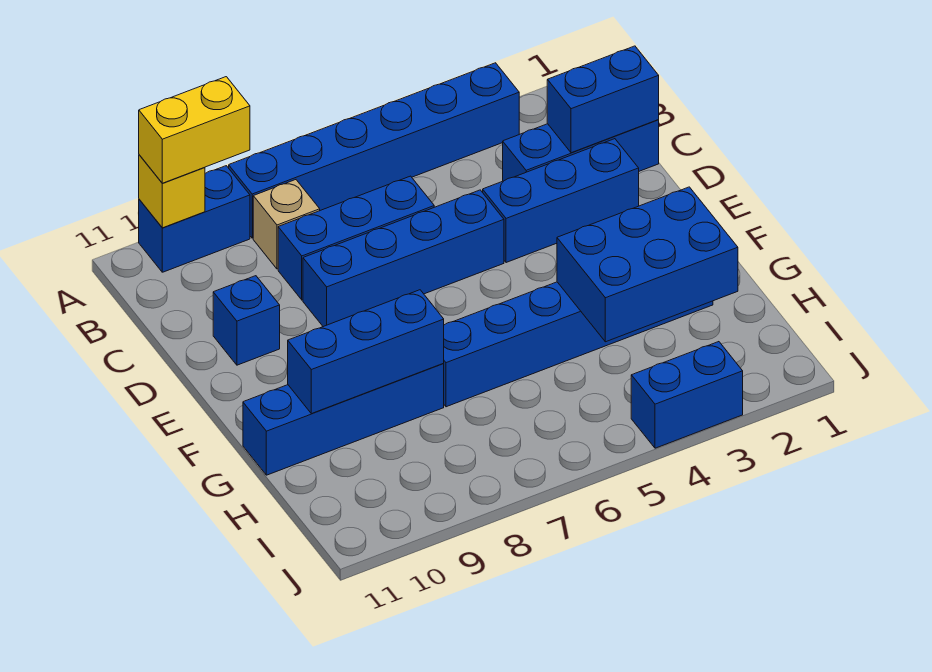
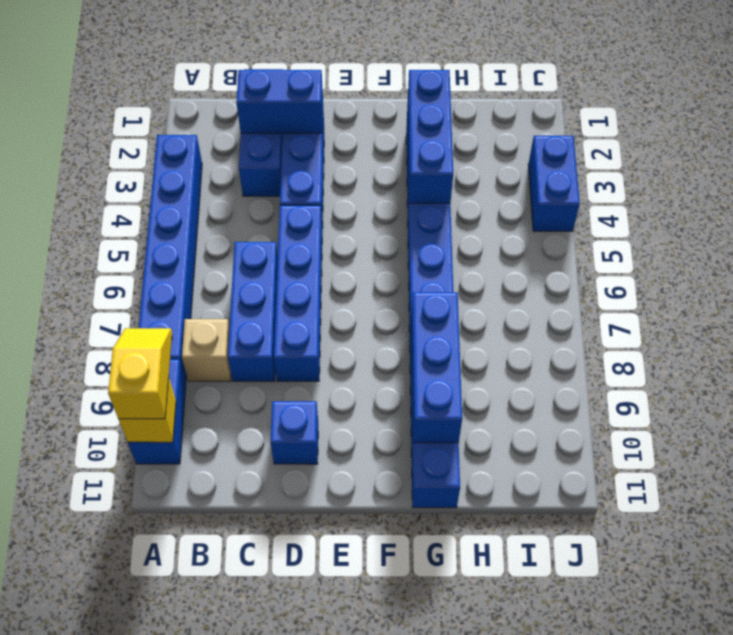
yellow 1x2 brick [139,77,250,183] -> yellow 1x2 slope [108,328,172,419]
blue 1x2 brick [547,46,659,153] -> blue 1x2 brick turned to [236,70,323,133]
blue 2x3 brick [557,187,738,342] -> blue 1x3 brick [408,70,453,203]

